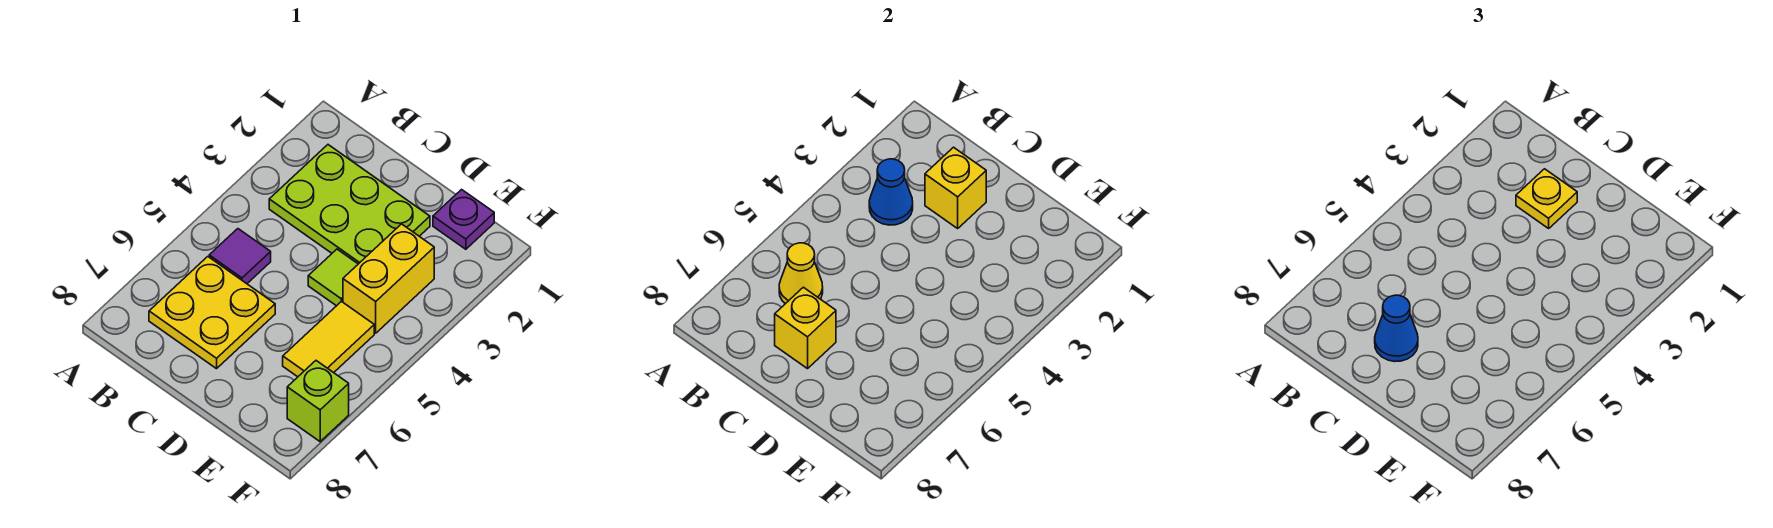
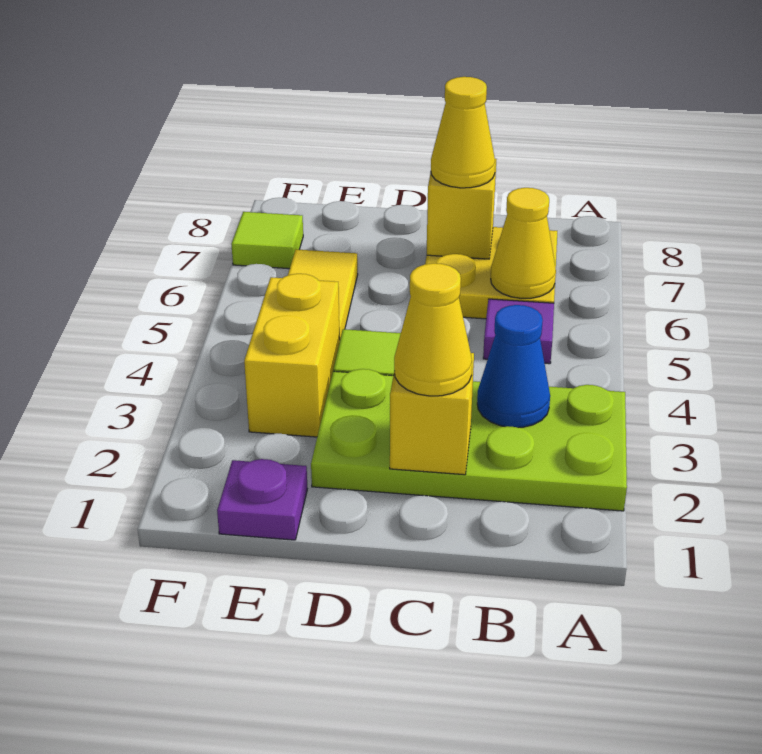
lime 2x3 plate [269,145,430,264] -> lime 2x4 plate [311,369,627,511]
yellow 1x1 plate [1516,169,1577,228] -> yellow 1x1 cone [394,263,472,396]
blue 1x1 cone [1375,295,1418,362] -> yellow 1x1 cone [431,77,495,188]
lime 1x1 brick [287,361,349,442] -> lime 1x1 tile [231,212,303,269]

